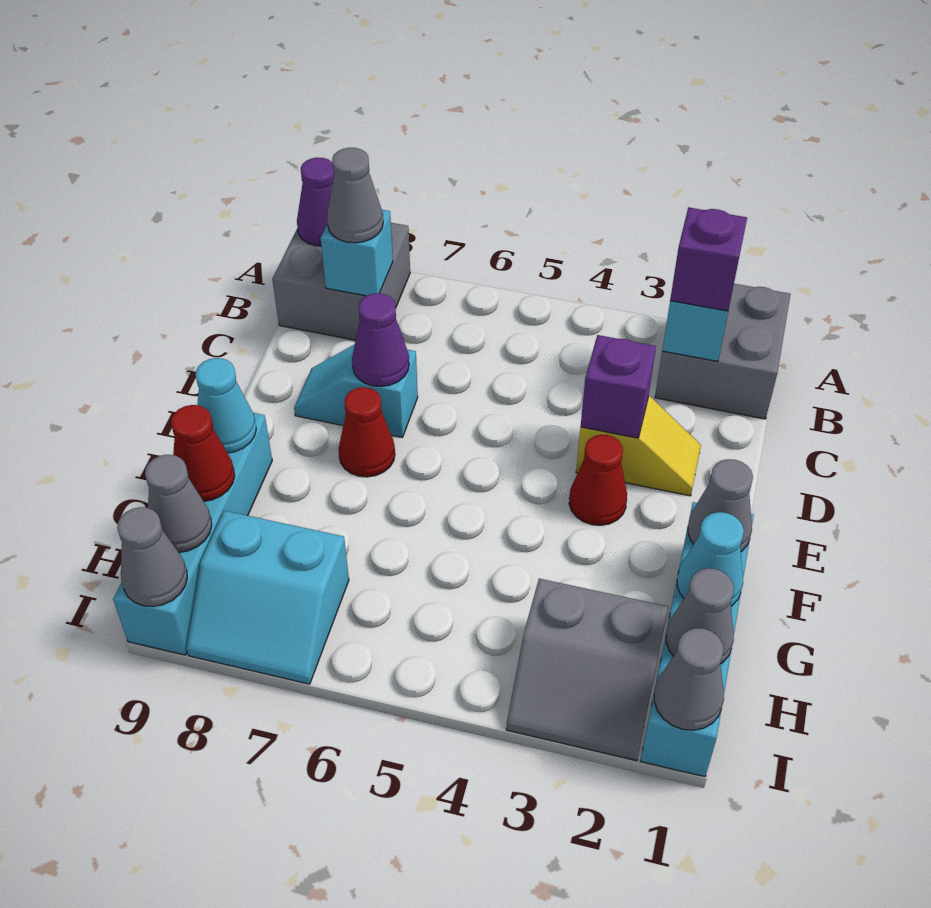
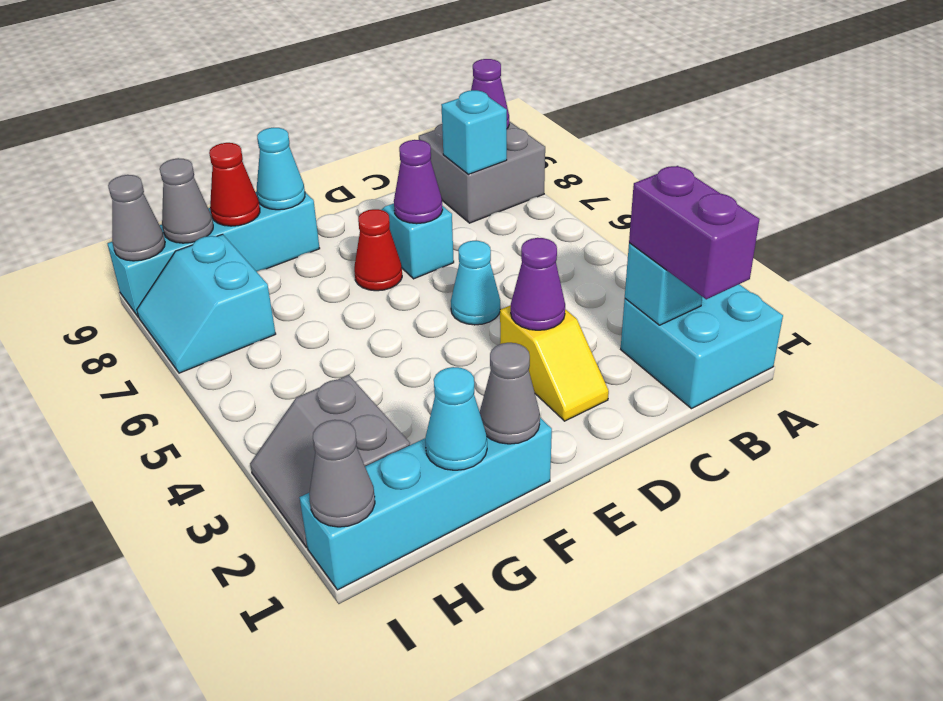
grey 2x2 brick [655,284,790,419] -> cyan 2x2 brick [621,284,783,409]
purple 1x1 brick [670,207,747,311] -> purple 1x2 brick [629,166,760,299]
grey 1x1 cone [327,148,383,243] -> none
purple 1x1 brick [581,335,656,438] -> purple 1x1 cone [511,238,565,330]
none -> cyan 1x1 cone [451,241,500,325]
red 1x1 cone [569,435,627,525] -> none
grey 1x1 cone [666,568,734,664] -> none

